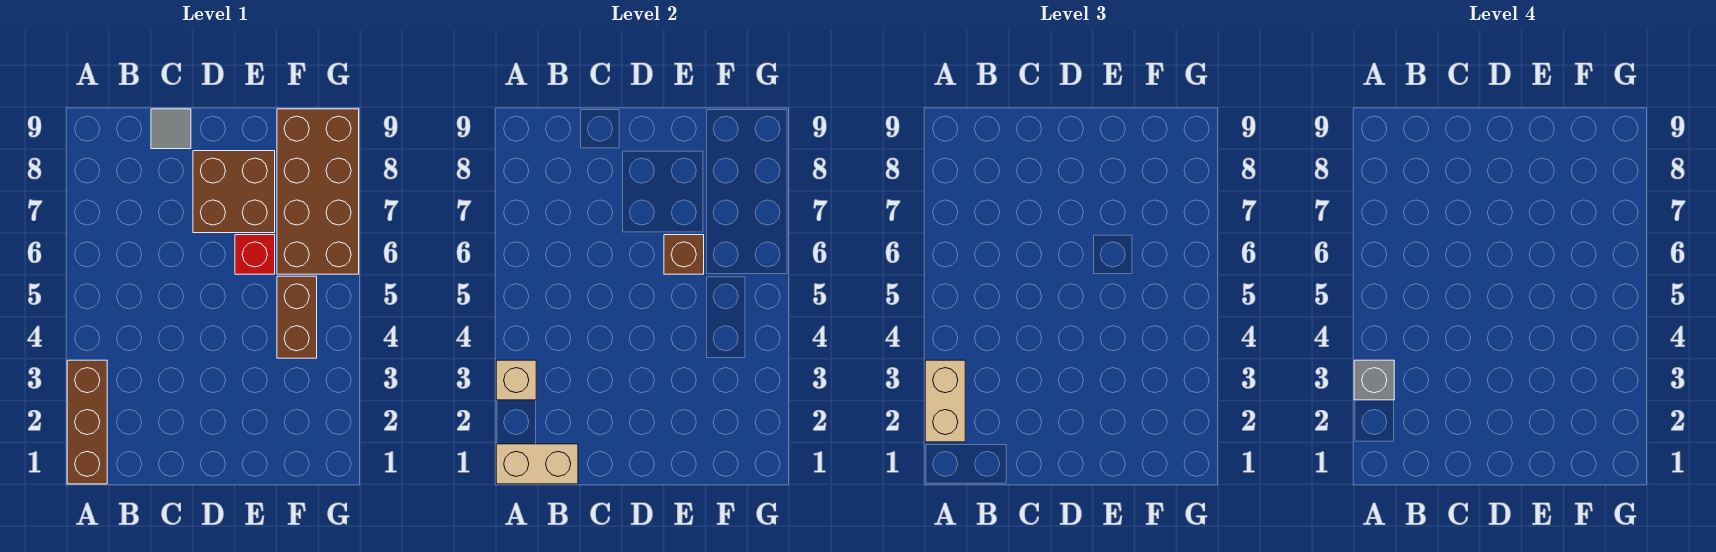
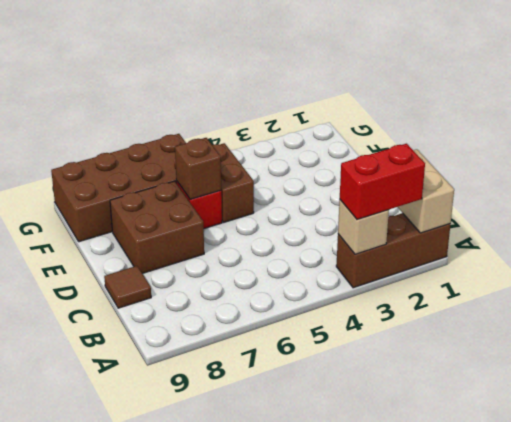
tan 1x2 brick [925,360,965,442] -> red 1x2 brick [340,144,425,220]
grey 1x1 brick [1354,360,1394,400] -> none
grey 1x1 tile [151,109,191,149] -> brown 1x1 tile [104,266,151,308]
brown 1x2 brick [277,276,317,358] -> brown 1x2 brick turned to [213,143,254,222]

